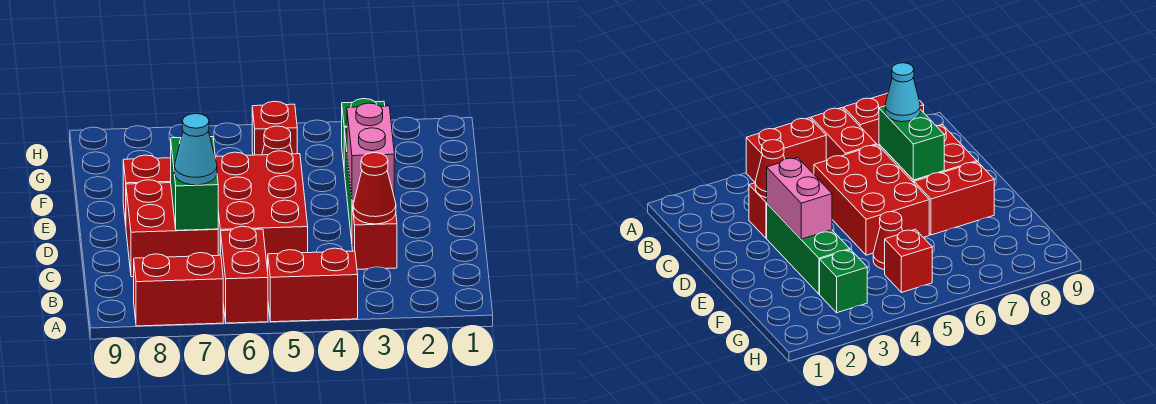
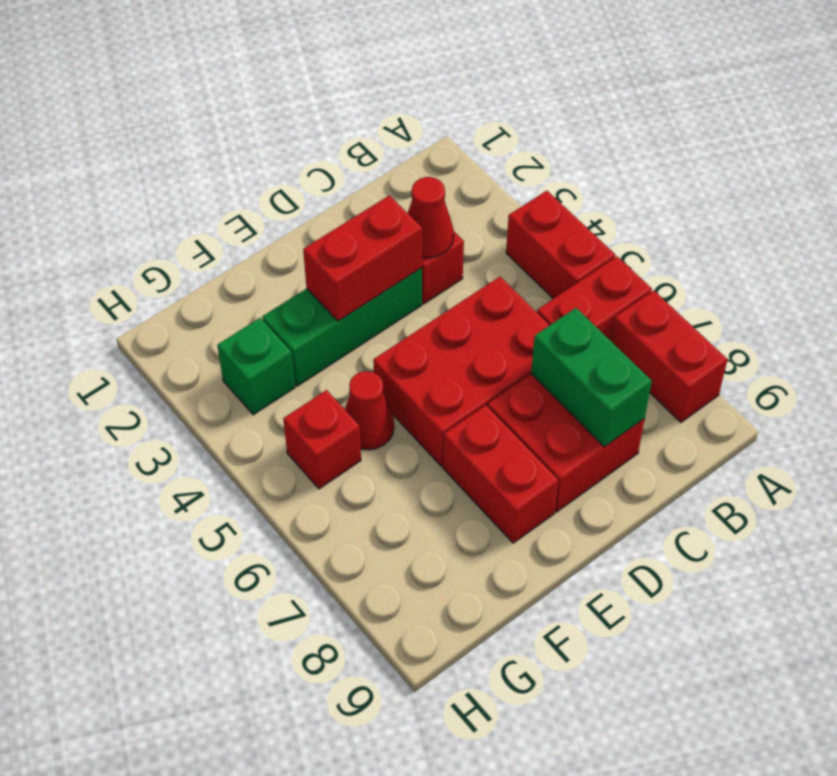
green 1x2 brick [171,137,218,230] -> green 1x2 brick turned to [531,308,652,447]
cyan 1x1 cone [174,114,217,185] -> none
pink 1x2 brick [347,103,394,200] -> red 1x2 brick [303,195,422,321]

